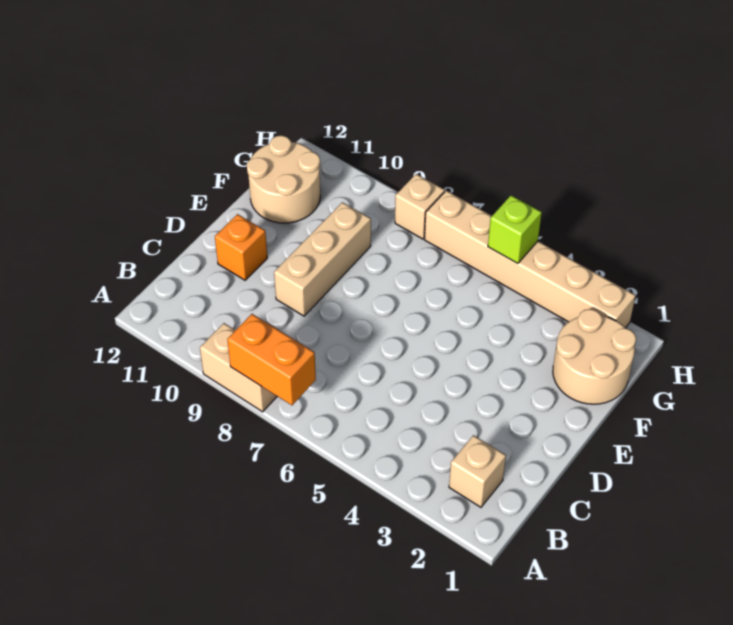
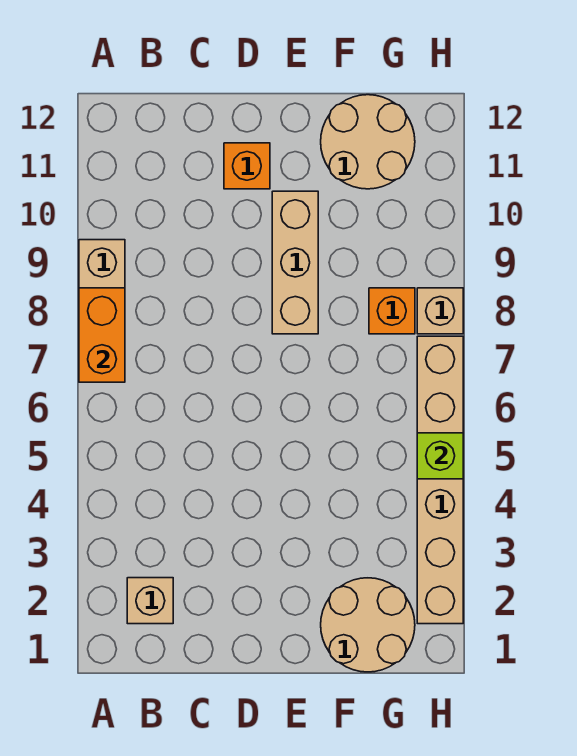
tan 1x3 brick [274,202,371,316] -> tan 1x3 brick turned to [272,191,318,334]
none -> orange 1x1 brick [369,288,415,334]

